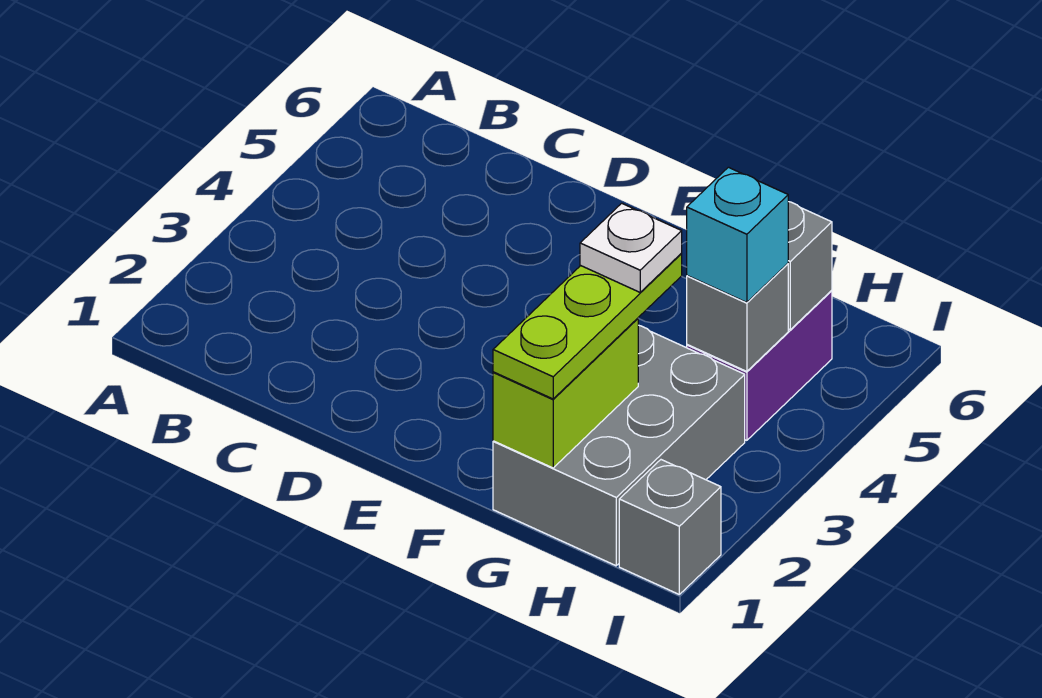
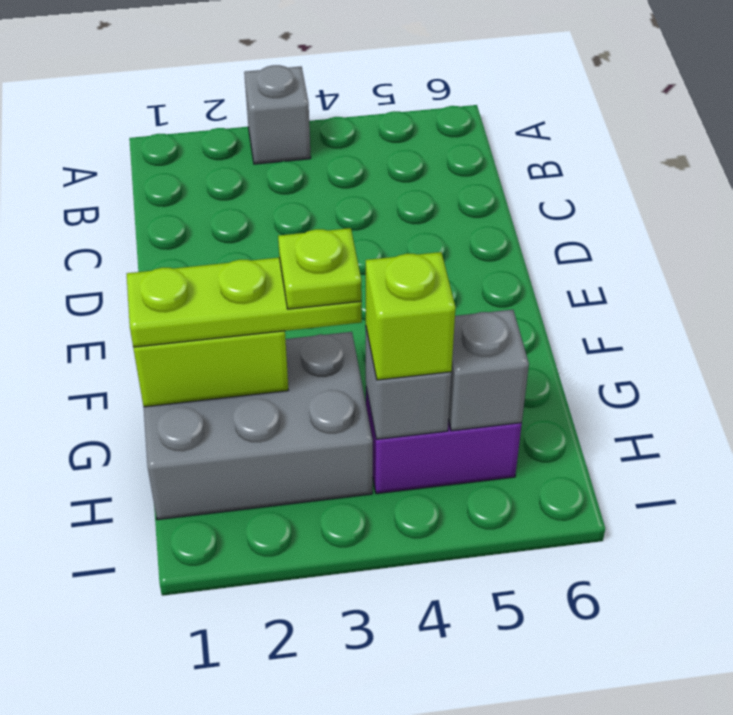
white 1x1 plate [580,203,682,292] -> lime 1x1 plate [278,228,362,309]
cyan 1x1 brick [687,167,788,303] -> lime 1x1 brick [366,252,456,380]
grey 1x1 brick [619,460,721,594] -> grey 1x1 brick moved to [244,65,311,164]

